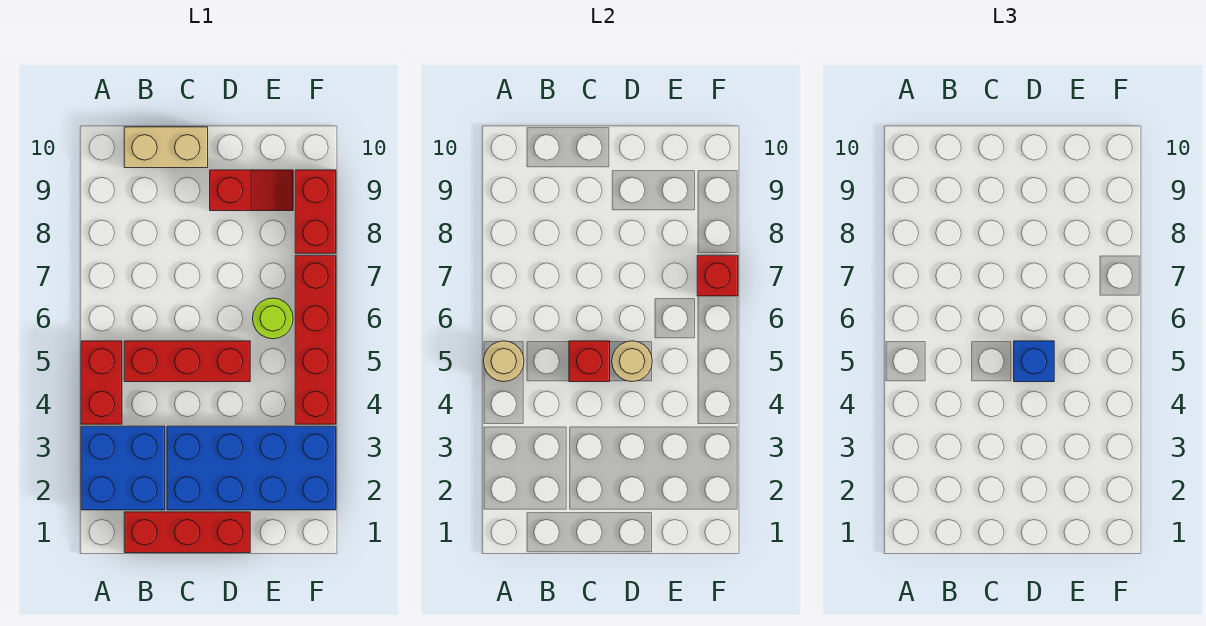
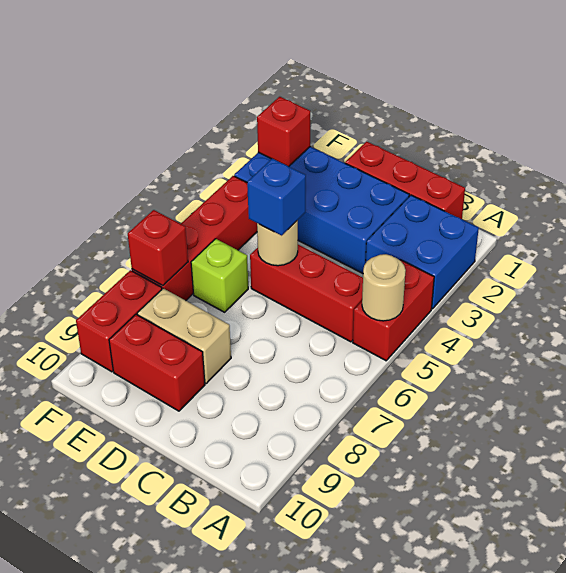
tan 1x2 brick [124,127,208,168] -> tan 1x2 brick moved to [137,288,231,384]
red 1x1 brick [569,341,610,382] -> red 1x1 brick moved to [257,97,310,166]
red 1x2 slope [210,170,293,211] -> red 1x2 brick [109,314,205,411]
lime 1x1 round brick [253,298,293,339] -> lime 1x1 brick [191,239,248,312]

